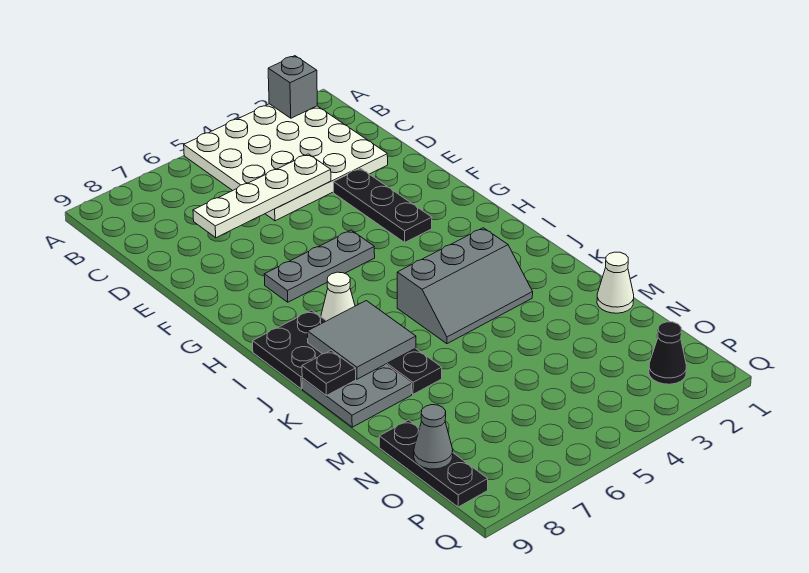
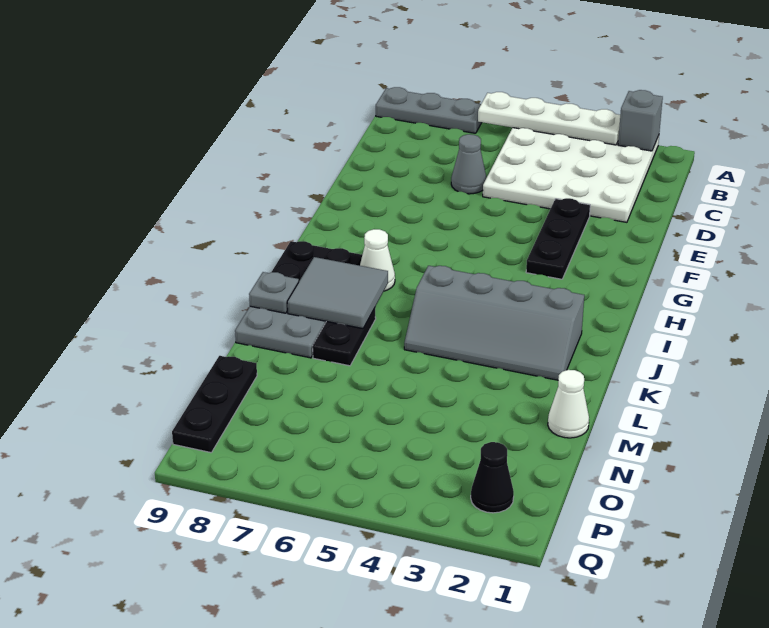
white 1x4 plate [193,154,331,238] -> white 1x4 plate moved to [478,92,620,145]
grey 1x3 plate [264,230,375,302] -> grey 1x3 plate moved to [376,87,482,133]
grey 2x3 slope [397,228,533,344] -> grey 2x4 slope [404,266,584,380]
black 1x1 plate [302,350,356,395] -> grey 1x1 plate [249,272,299,313]
grey 1x1 cone [414,405,453,469] -> grey 1x1 cone moved to [451,134,487,194]

